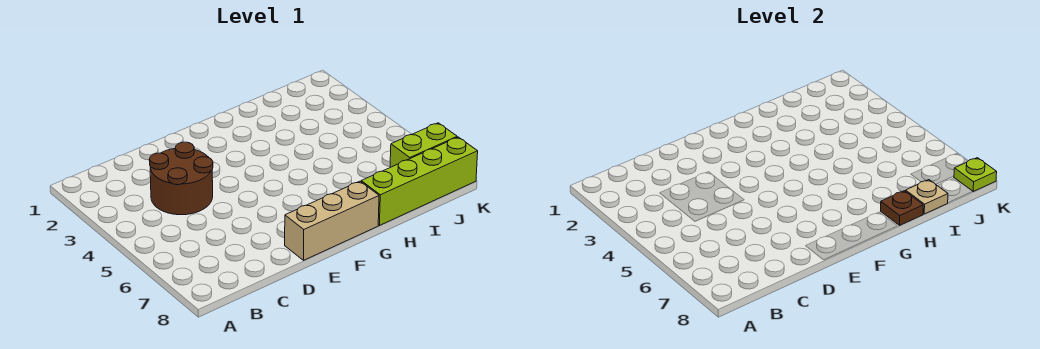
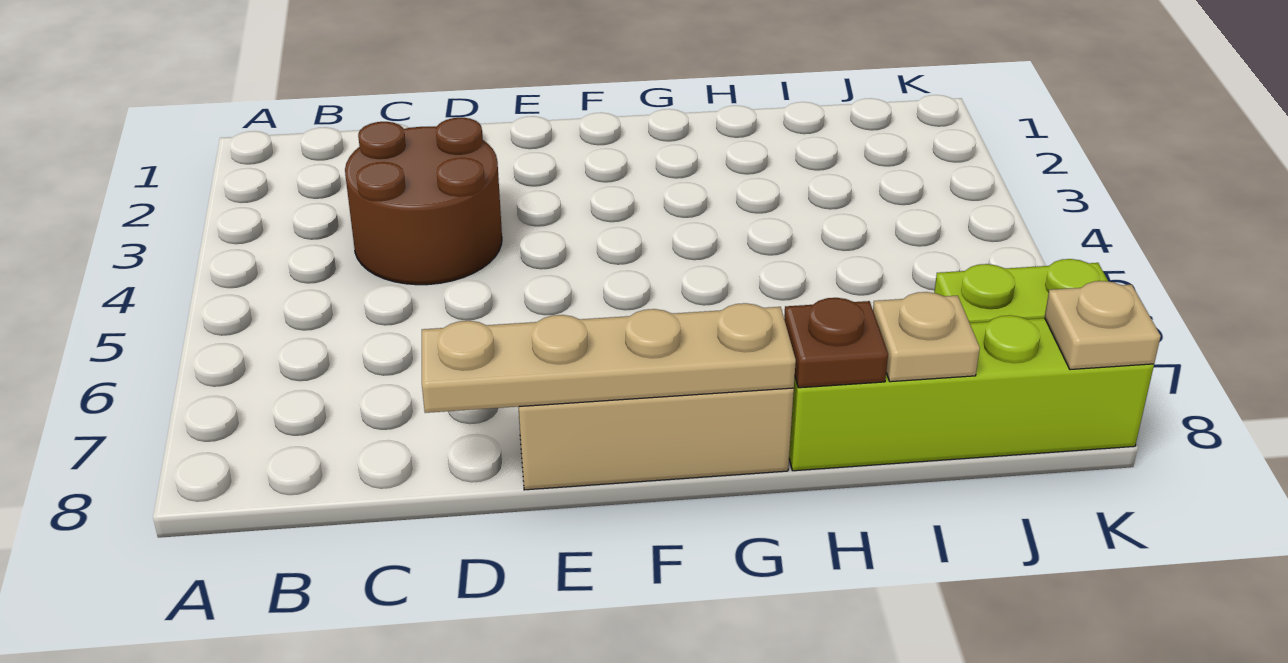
none -> tan 1x4 plate [422,303,796,413]
lime 1x1 plate [954,158,997,191] -> tan 1x1 plate [1045,281,1161,370]

